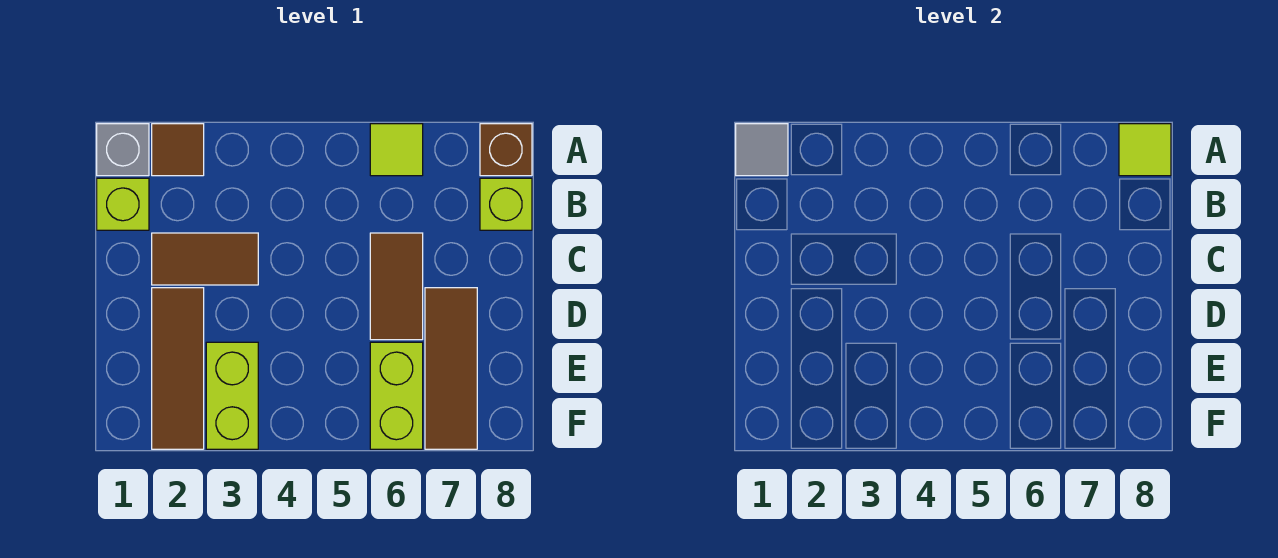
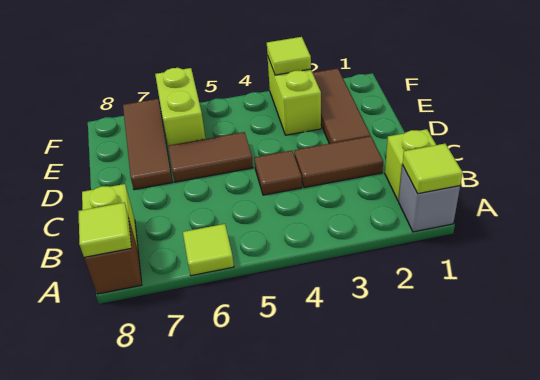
grey 1x1 tile [736,124,788,176] -> lime 1x1 tile [403,144,463,194]
brown 1x1 tile [152,124,204,176] -> brown 1x1 tile moved to [254,150,302,195]
brown 1x2 tile [370,233,423,340] -> brown 1x2 tile turned to [168,132,253,182]
none -> lime 1x1 tile [267,37,311,75]

